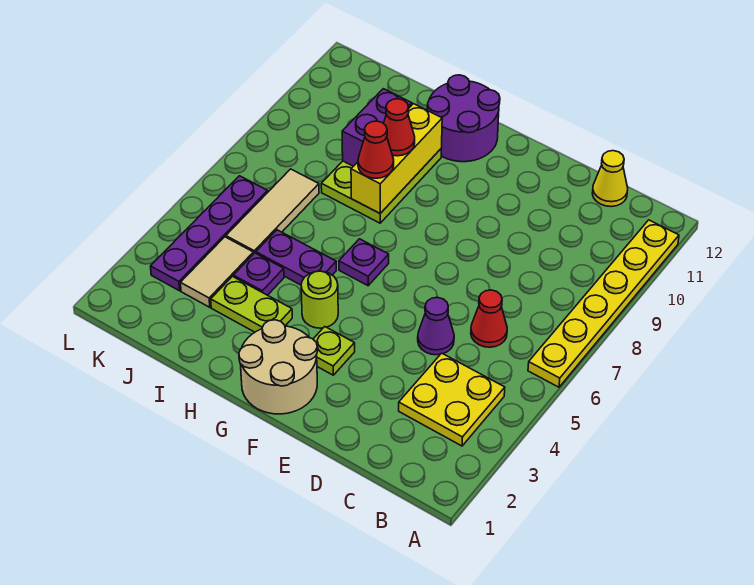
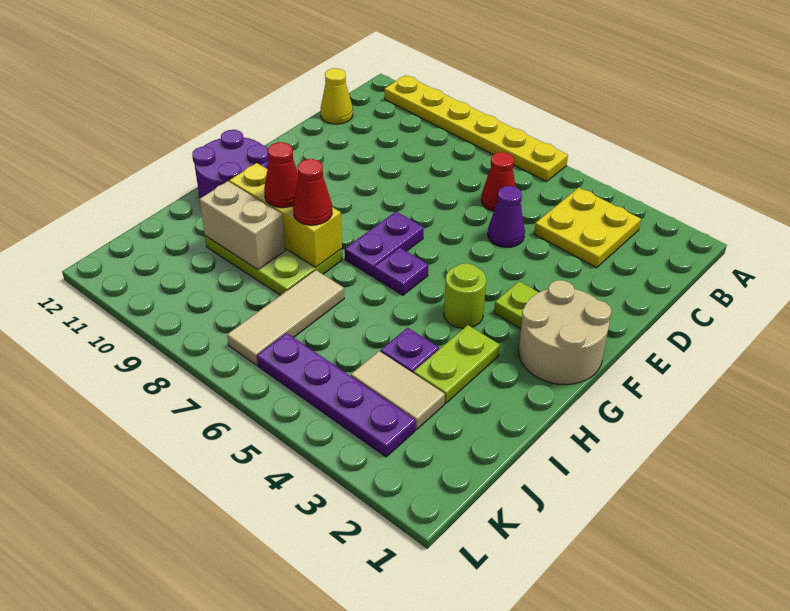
purple 1x2 plate [256,230,336,285] -> purple 1x2 plate moved to [345,212,424,277]
purple 1x2 brick [342,89,412,166] -> tan 1x2 brick [199,181,286,270]
tan 1x3 tile [226,169,319,254] -> tan 1x3 tile turned to [227,270,344,365]

